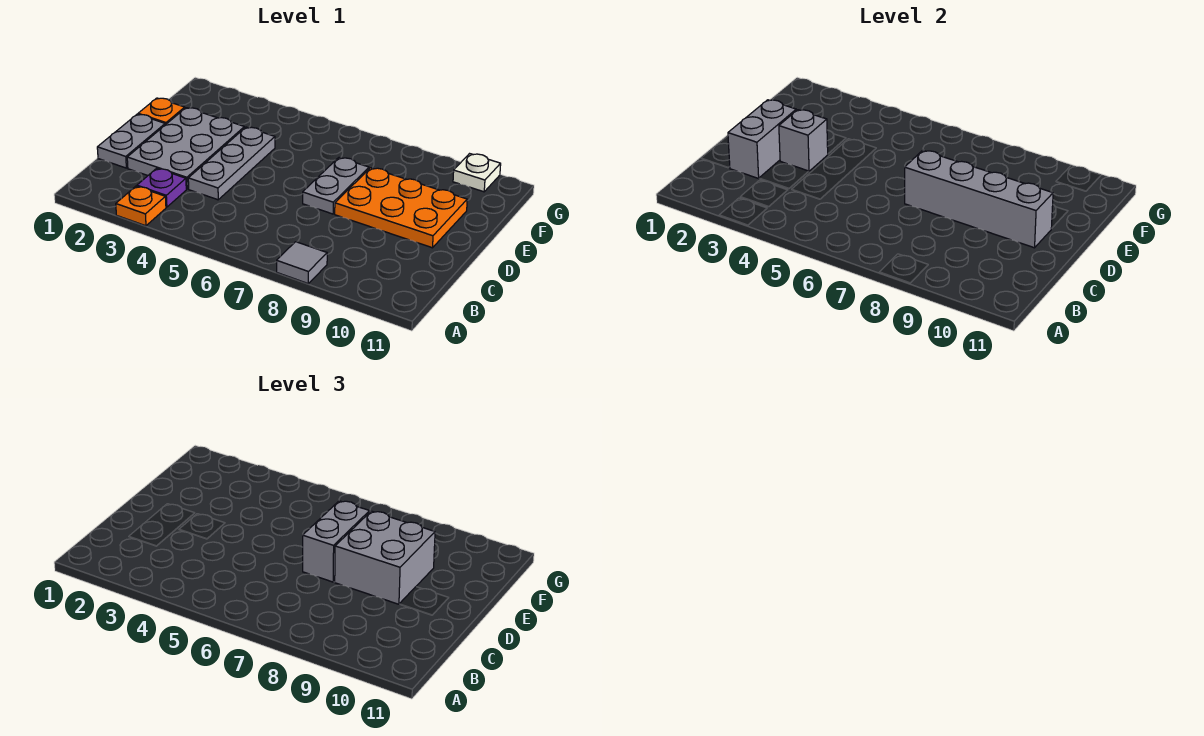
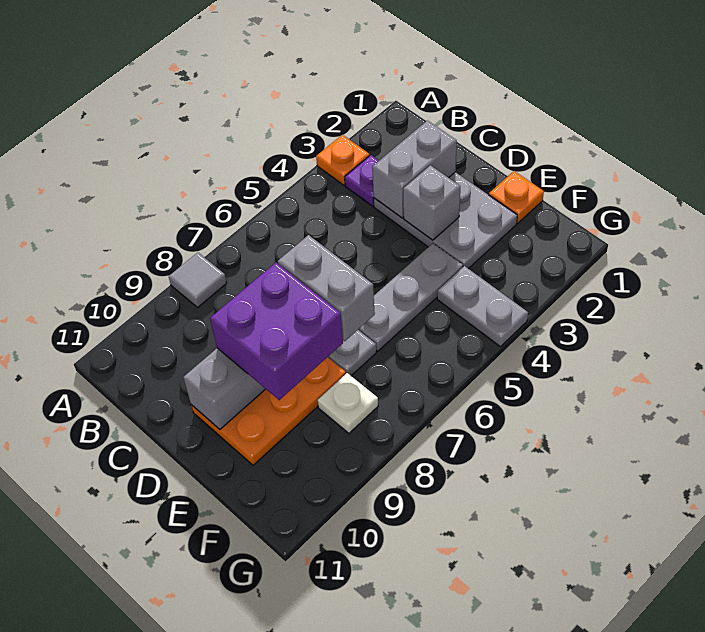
grey 1x2 plate [97,114,165,168] -> grey 1x2 plate moved to [437,266,528,347]
grey 1x2 brick [728,100,796,178] -> grey 1x2 brick turned to [372,121,457,218]
grey 1x3 plate [188,127,275,200] -> grey 1x3 plate turned to [358,243,463,351]
grey 2x2 brick [335,511,435,604] -> purple 2x2 brick [210,263,343,400]
white 1x1 plate [453,154,501,192] -> white 1x1 plate moved to [318,373,378,433]

